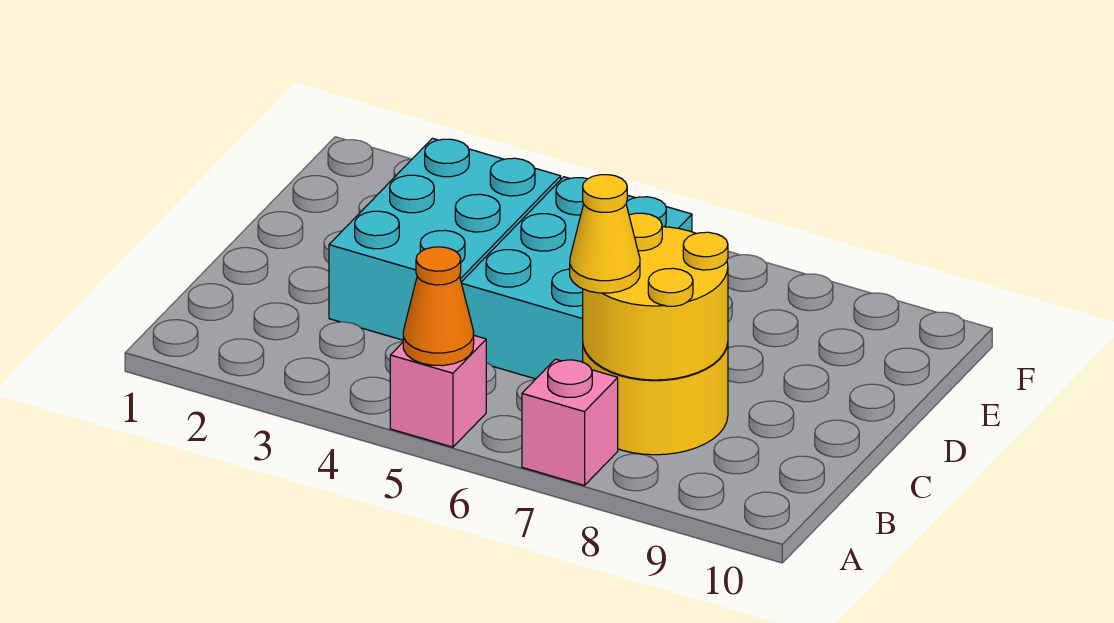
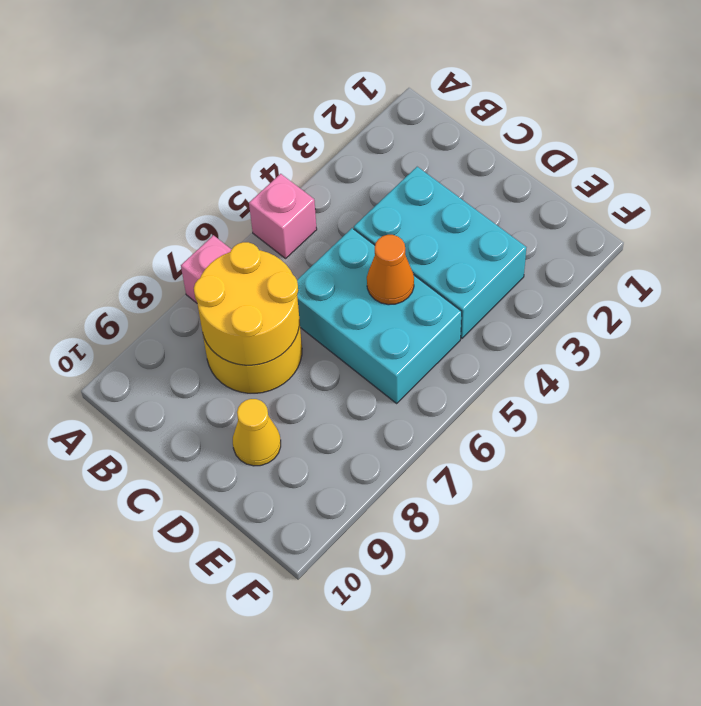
orange 1x1 cone [403,247,474,366] -> orange 1x1 cone moved to [367,235,414,305]
yellow 1x1 cone [570,175,640,293] -> yellow 1x1 cone moved to [233,399,281,466]

